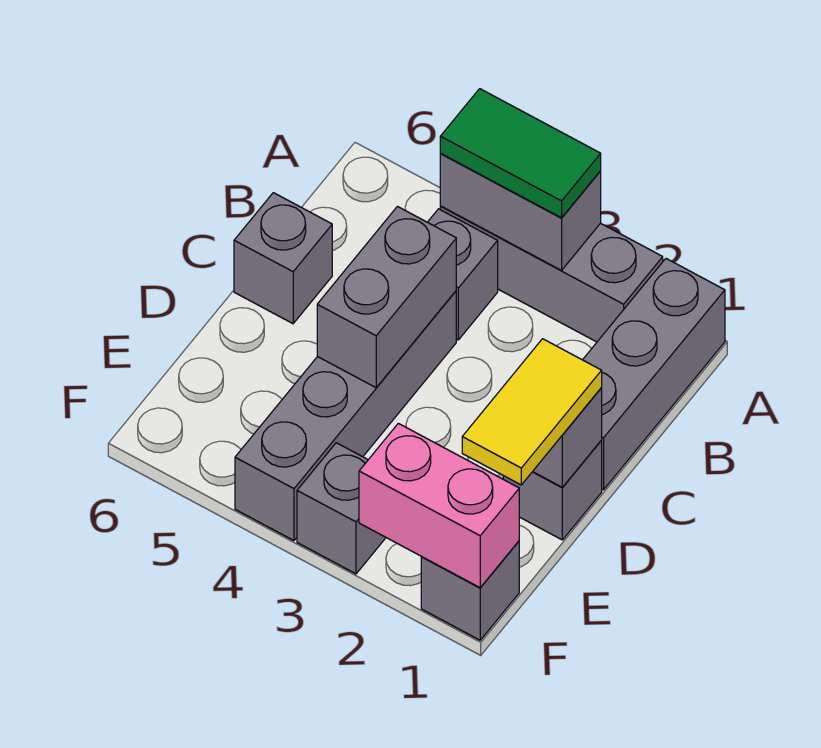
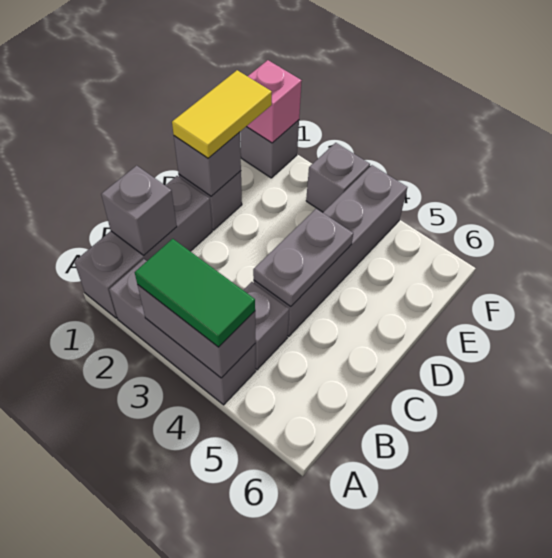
grey 1x2 brick [317,207,456,388] -> grey 1x2 plate [253,209,353,307]
grey 1x1 brick [234,193,332,324] -> grey 1x1 brick moved to [101,166,177,255]
pink 1x2 brick [359,423,519,588] -> pink 1x1 brick [246,60,302,143]

